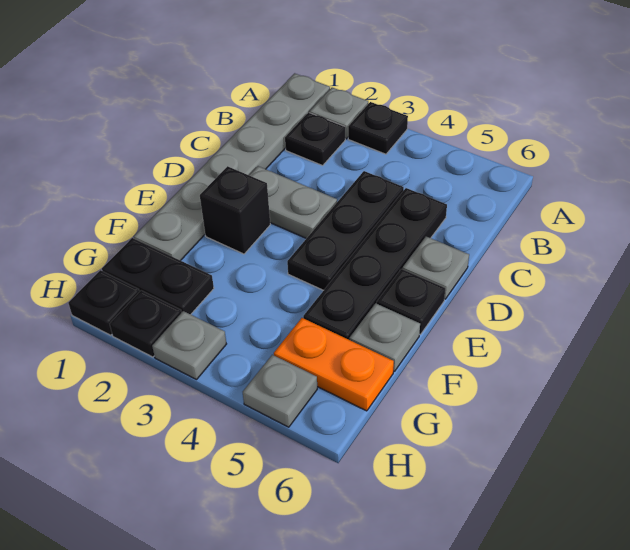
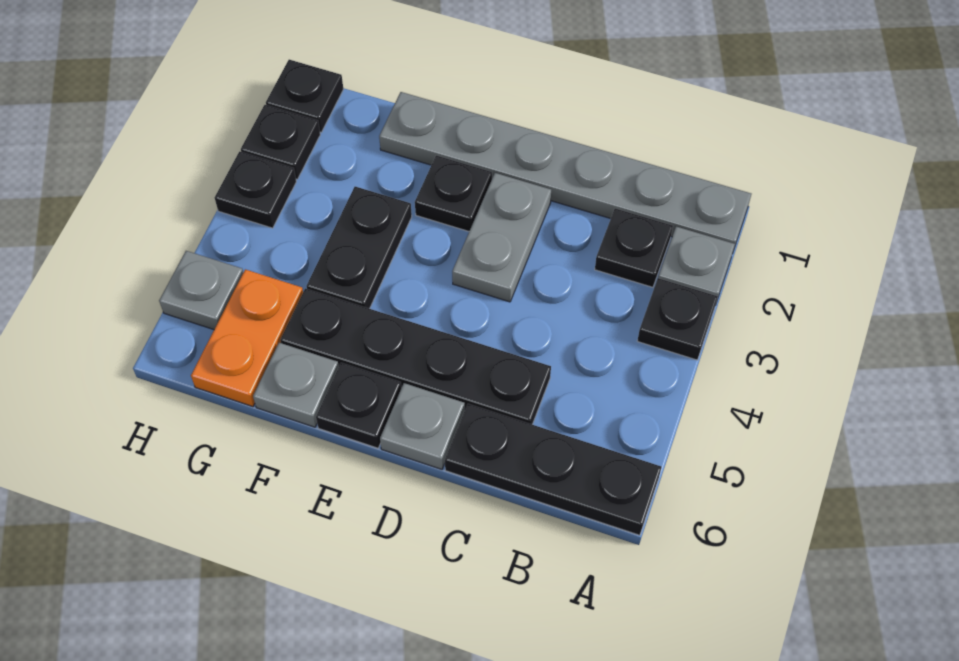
black 1x3 plate [287,171,404,290] -> black 1x3 plate moved to [445,404,661,535]
black 1x1 brick [200,166,270,254] -> black 1x1 plate [415,155,492,231]
black 1x2 plate [102,238,214,314] -> black 1x2 plate moved to [307,187,412,309]
grey 1x1 plate [152,311,226,380] -> black 1x1 plate [215,152,296,228]

